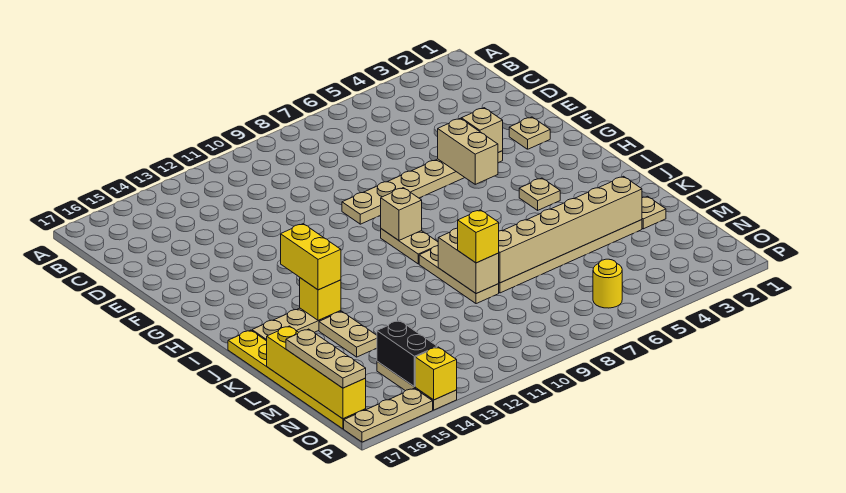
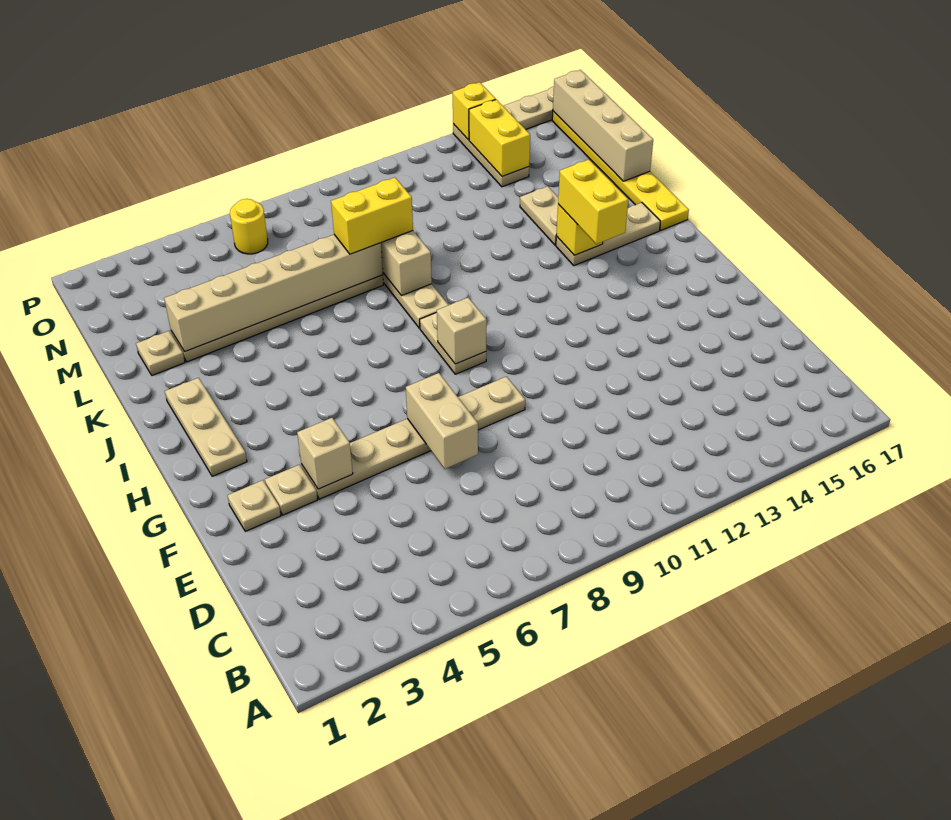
tan 1x2 brick [438,118,498,184] -> tan 1x2 brick moved to [406,373,478,469]
tan 1x1 plate [519,178,560,210] -> tan 1x1 plate moved to [265,465,318,515]
yellow 1x1 brick [458,210,499,263] -> yellow 1x2 brick [331,178,413,254]
yellow 1x4 brick [267,326,366,419] -> tan 1x4 brick [553,70,653,181]
tan 1x3 plate [286,329,366,388] -> tan 1x3 plate moved to [165,378,247,476]
black 1x2 brick [377,321,437,387] -> yellow 1x2 brick [469,100,530,176]

